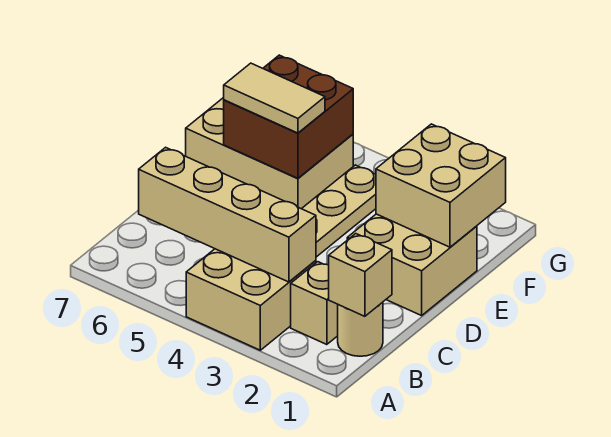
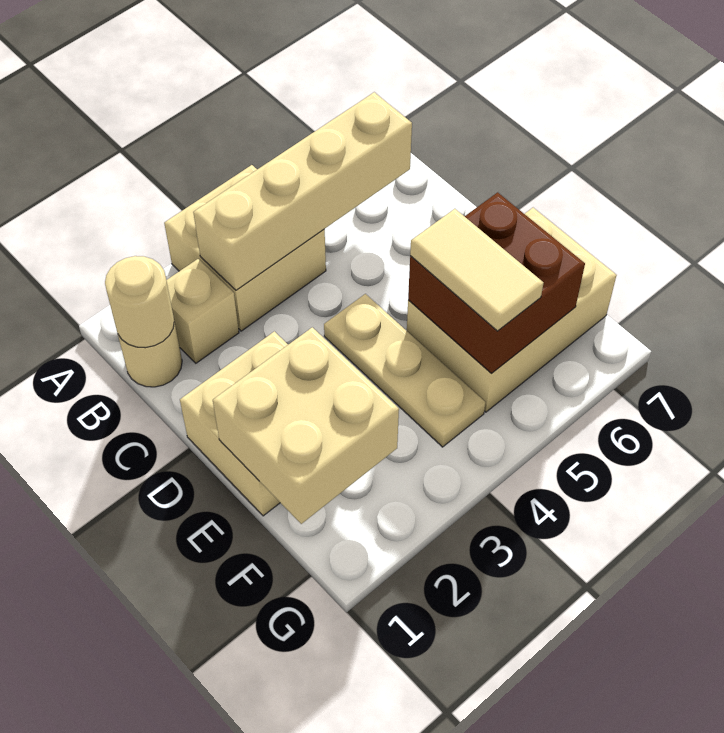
tan 1x1 brick [329,234,392,316] -> tan 1x1 round brick [105,256,174,348]
tan 1x2 tile [224,63,325,133] -> tan 1x2 tile turned to [410,209,544,331]

